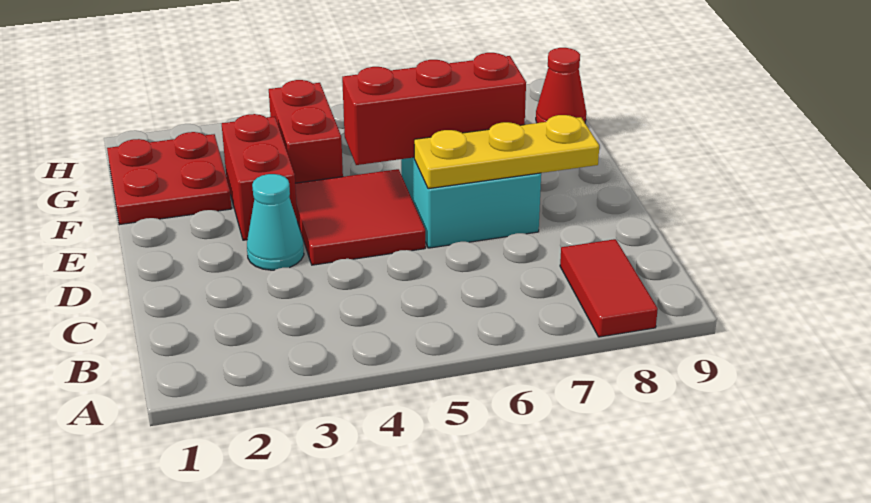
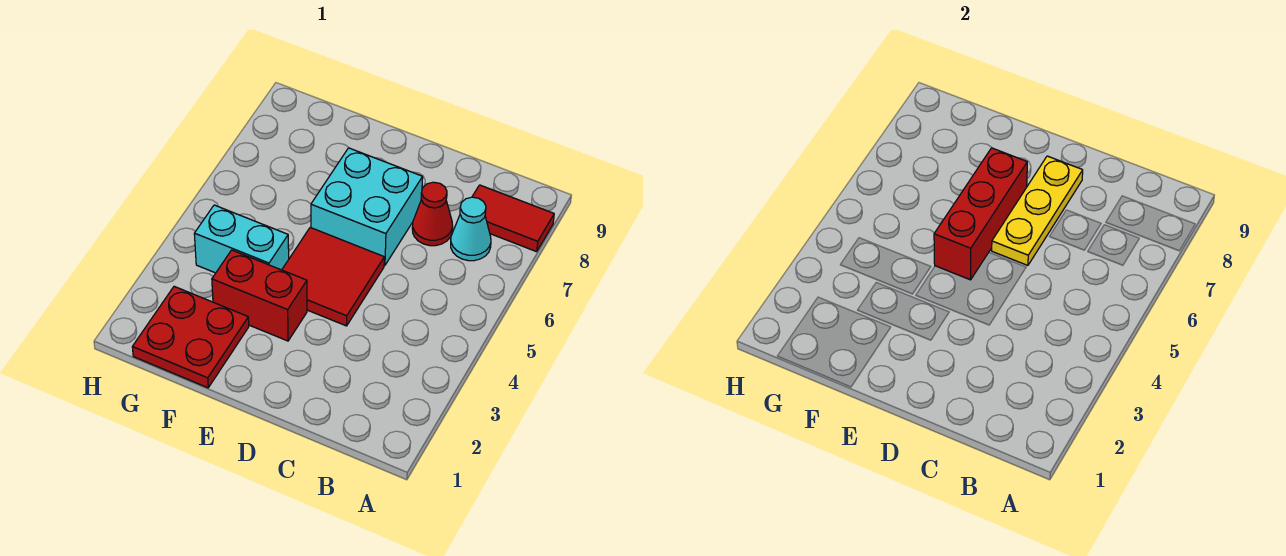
cyan 1x1 cone [247,174,304,270] -> cyan 1x1 cone moved to [451,197,491,261]
red 1x2 brick [269,80,343,183] -> cyan 1x2 brick [194,205,289,273]
red 1x1 cone [536,48,586,123] -> red 1x1 cone moved to [412,182,453,246]

